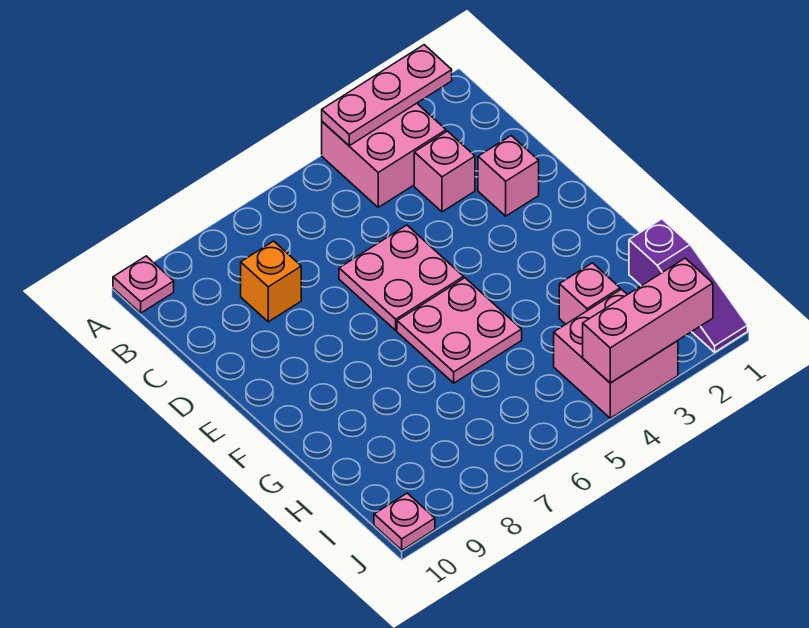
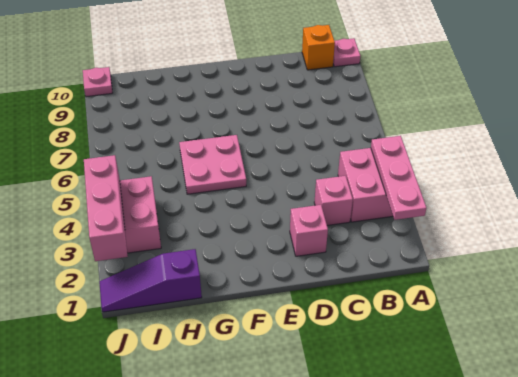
orange 1x1 brick [241,241,301,322] -> orange 1x1 brick moved to [302,25,335,70]
pink 2x2 plate [339,225,464,330] -> none
pink 1x1 brick [559,263,620,324] -> none

